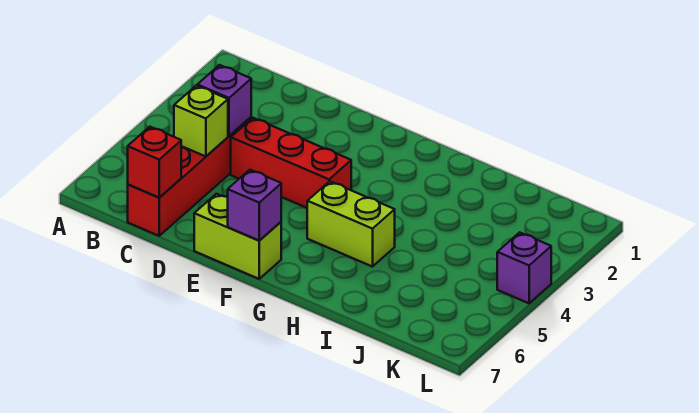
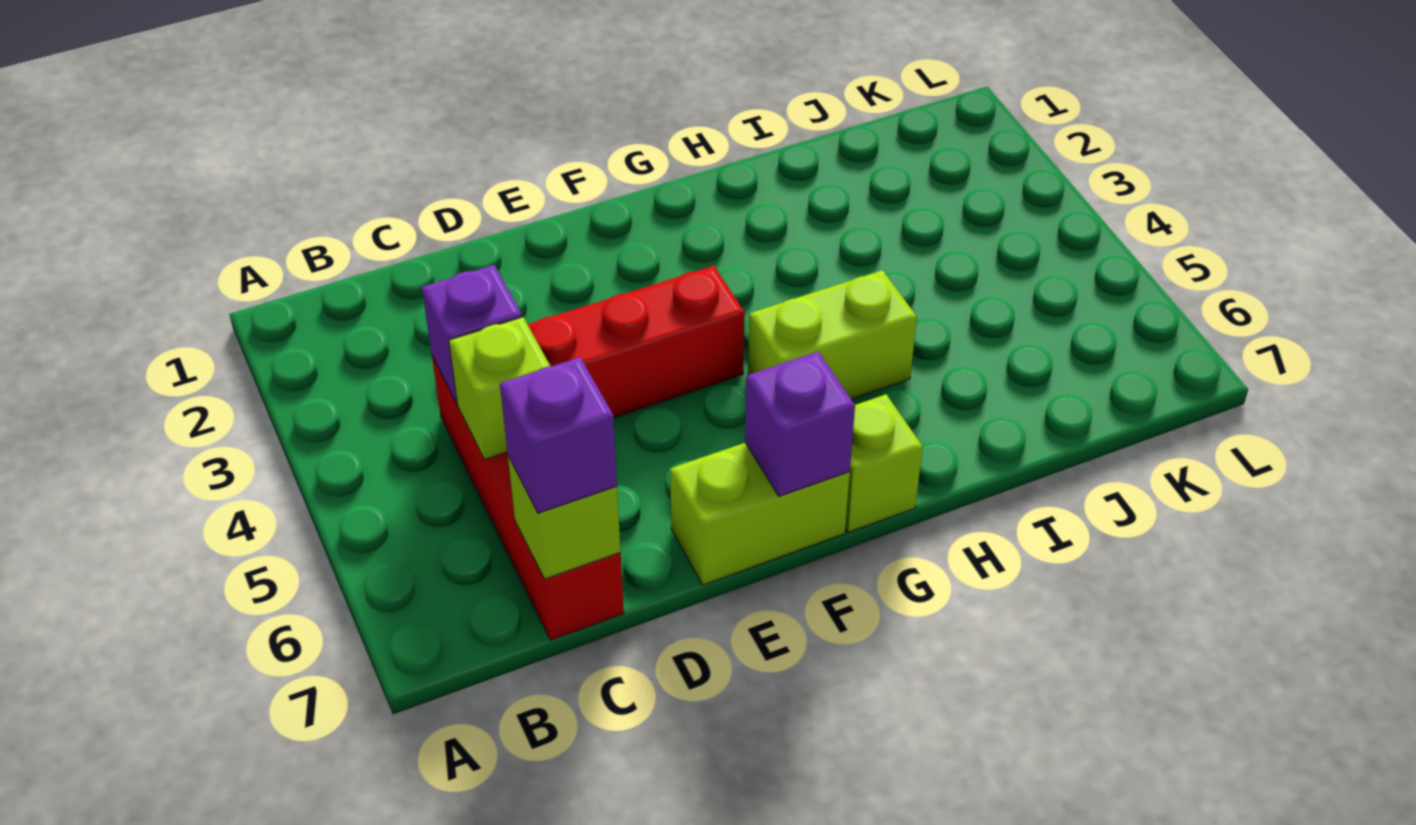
red 1x1 brick [128,127,181,198] -> lime 1x1 brick [508,456,621,579]
none -> lime 1x1 brick [845,394,923,532]
purple 1x1 brick [497,232,551,303] -> purple 1x1 brick moved to [500,357,617,513]

